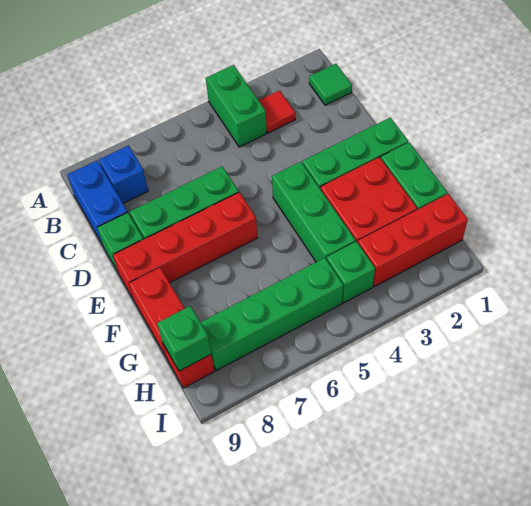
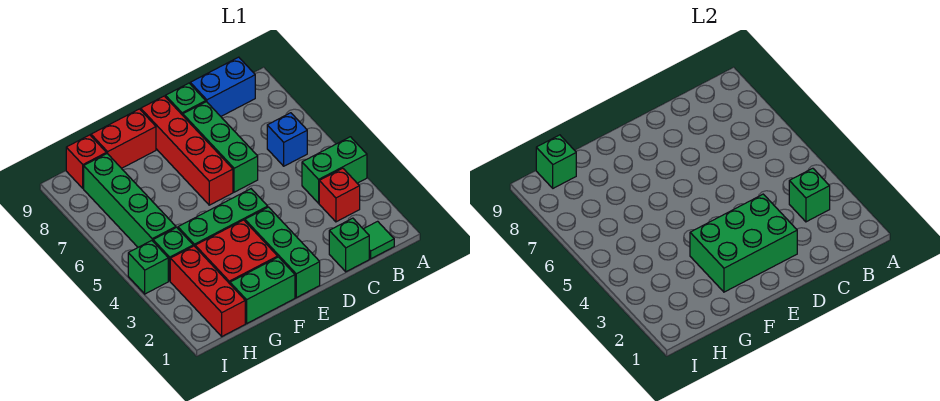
red 1x1 tile [259,91,295,133] -> red 1x1 brick [319,168,360,222]
none -> green 1x1 brick [789,168,830,222]
blue 1x1 brick [99,146,148,203] -> blue 1x1 brick moved to [267,113,307,166]
none -> green 1x1 brick [329,218,369,272]
none -> green 2x3 brick [690,194,797,292]
none -> green 1x1 brick [128,241,168,294]

